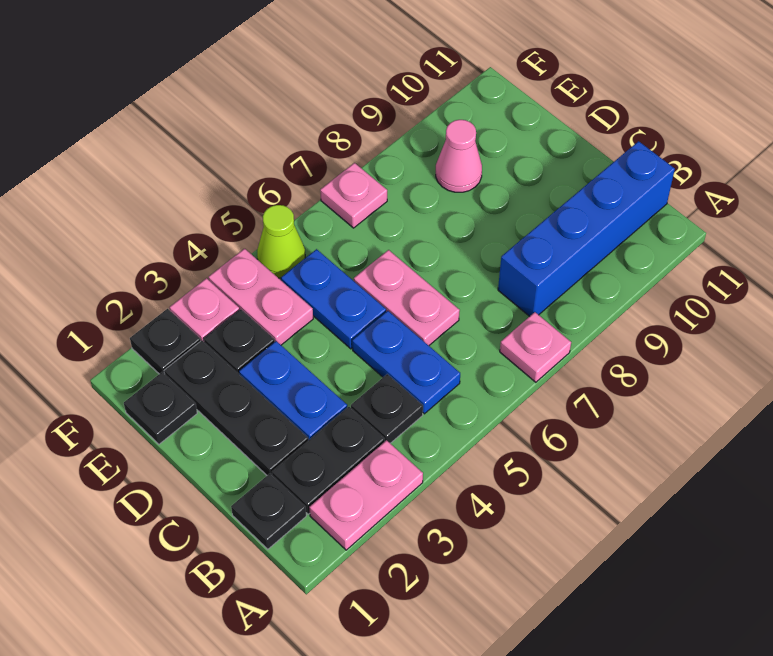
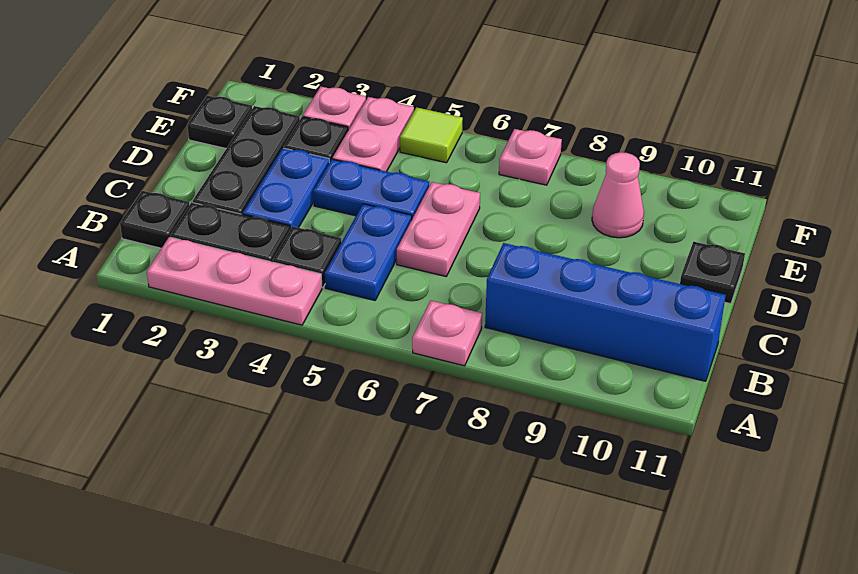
pink 1x2 plate [309,440,423,550] -> pink 1x3 plate [147,237,322,325]
blue 1x2 plate [281,249,386,349] -> blue 1x2 plate turned to [313,159,429,218]
black 1x1 plate [130,309,201,374] -> black 1x1 plate moved to [680,242,745,304]
lime 1x1 cone [257,205,305,278] -> lime 1x1 tile [400,107,463,163]

